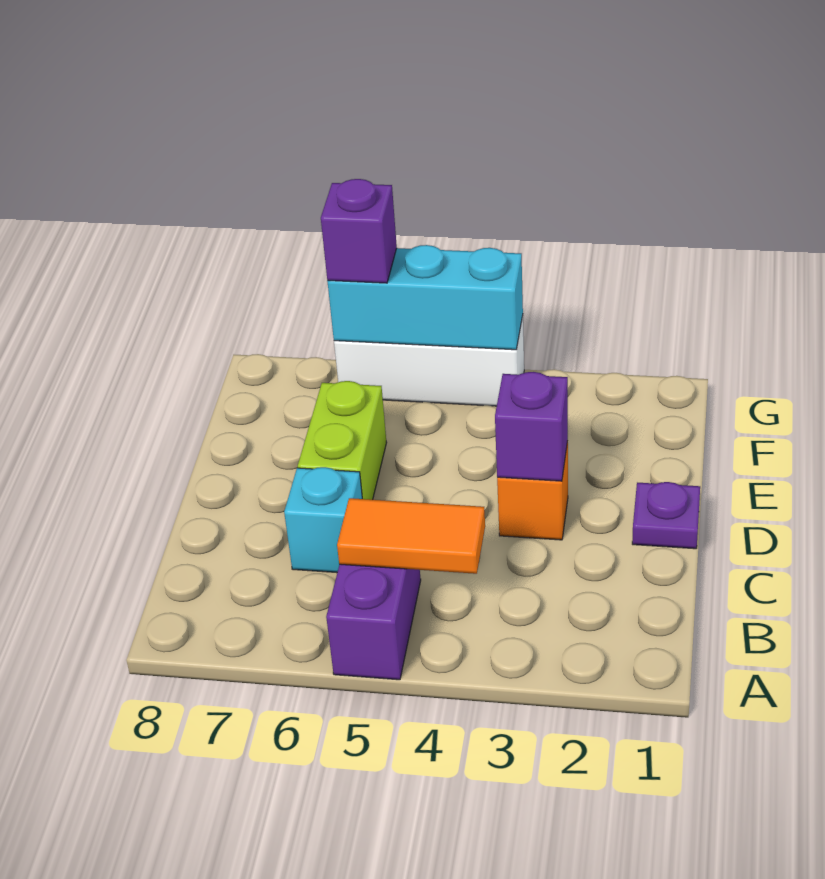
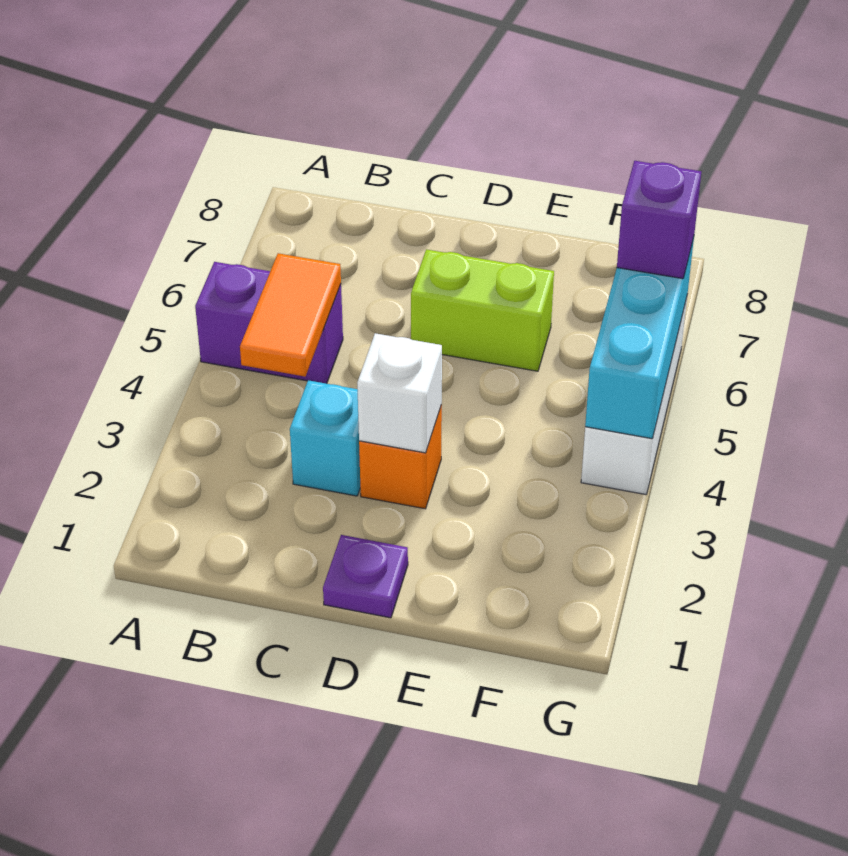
cyan 1x1 brick [284,467,362,573] -> cyan 1x1 brick moved to [290,380,360,496]
purple 1x1 brick [495,372,568,481] -> white 1x1 brick [357,333,442,453]

